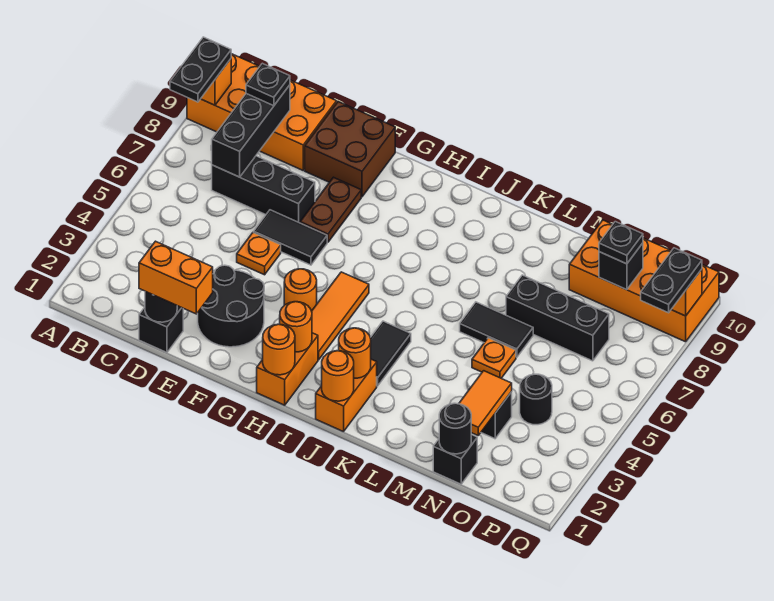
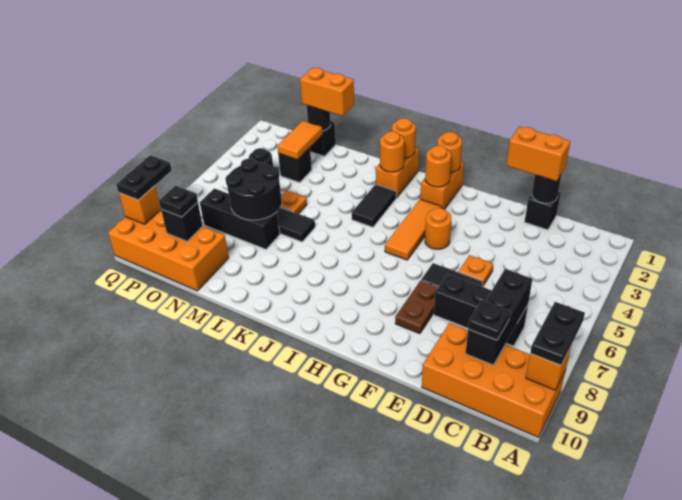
black 2x2 round brick [198,265,264,347] -> black 2x2 round brick moved to [225,158,282,220]
brown 2x2 brick [305,102,395,197] -> none
none -> orange 1x2 brick [300,68,354,116]

